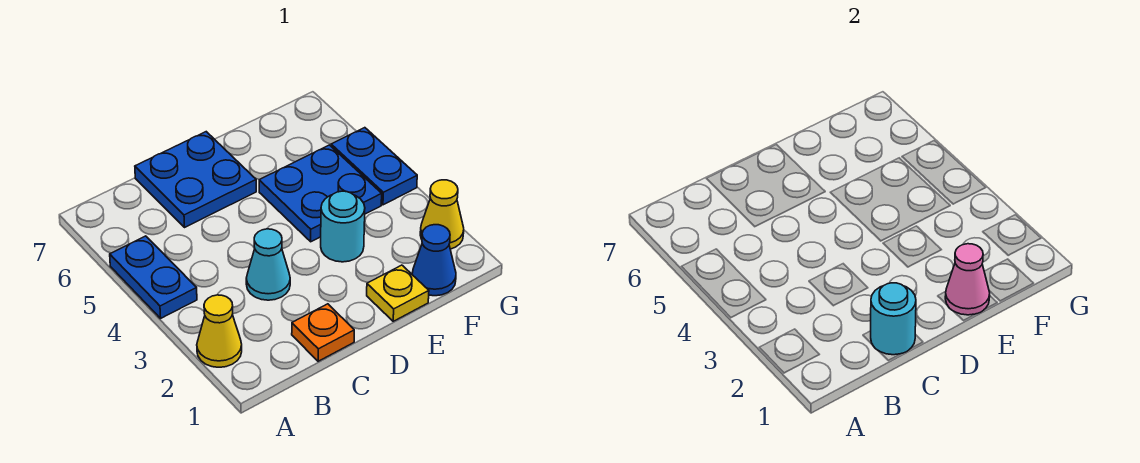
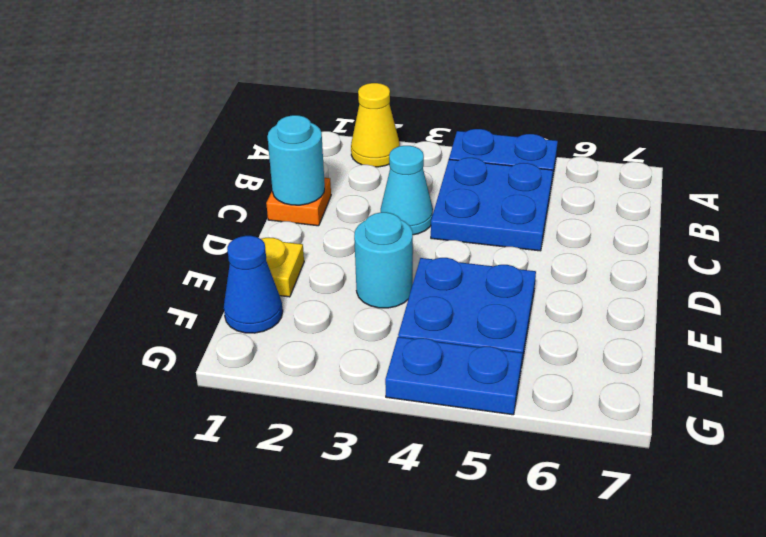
blue 2x2 plate [135,132,256,227] -> blue 2x2 plate moved to [431,158,553,251]
pink 1x1 cone [945,244,990,315] -> none
yellow 1x1 cone [420,180,464,249] -> none

